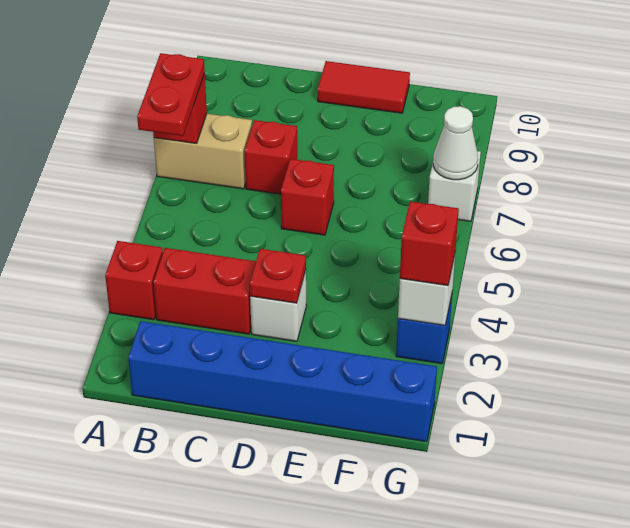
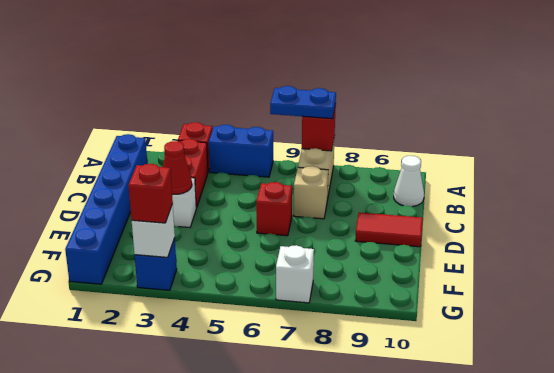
none -> blue 1x2 brick [209,125,273,177]
red 1x2 plate [137,53,205,136] -> blue 1x2 plate [270,86,336,119]
red 1x1 brick [245,120,297,194] -> tan 1x1 brick [294,166,328,219]
red 1x1 plate [250,249,306,303] -> red 1x1 cone [163,141,192,194]
red 1x2 tile [318,61,410,113] -> red 1x2 tile turned to [355,212,423,247]
white 1x1 cone [433,106,478,180] -> white 1x1 cone moved to [394,156,424,206]

